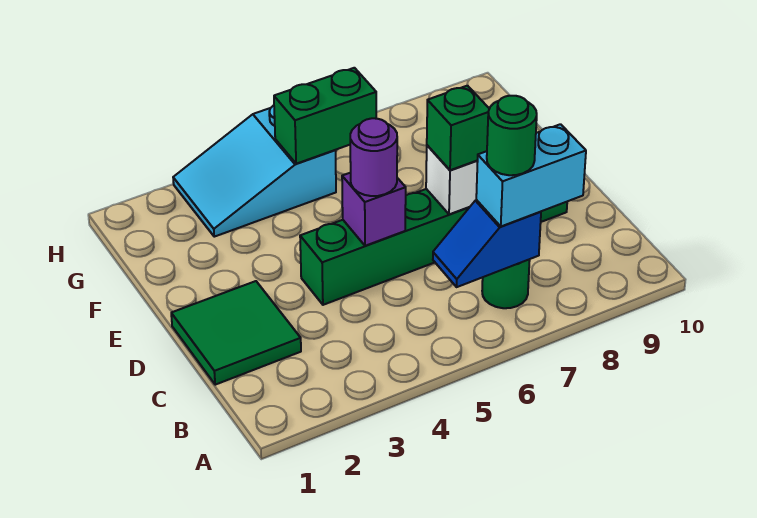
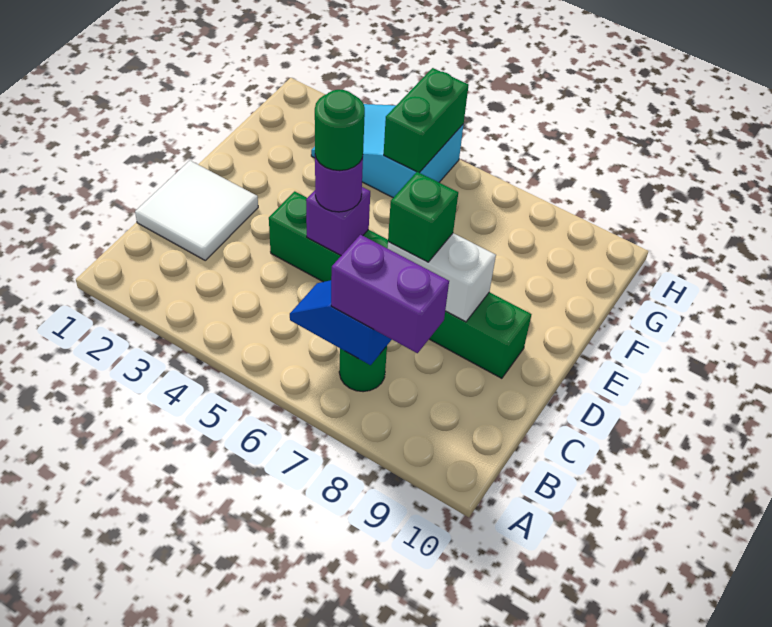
cyan 1x2 brick [476,124,586,226] -> purple 1x2 brick [331,235,449,353]
green 1x1 round brick [487,96,537,175] -> green 1x1 round brick moved to [315,90,365,171]
green 2x2 tile [171,281,301,385] -> white 2x2 tile [135,161,258,260]
green 1x2 brick [274,68,376,164] -> green 1x2 brick turned to [384,68,469,173]

